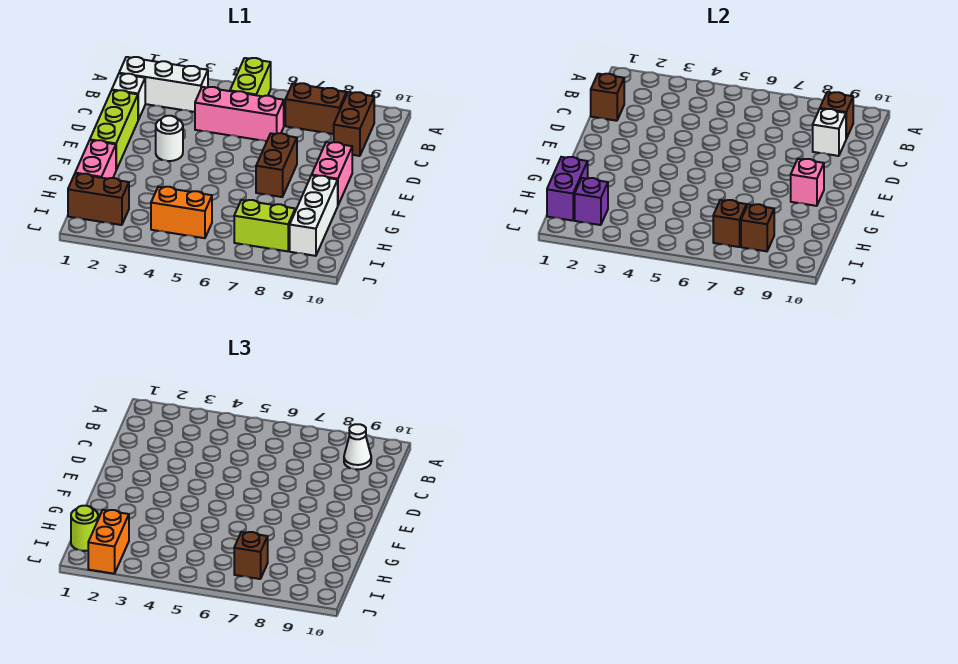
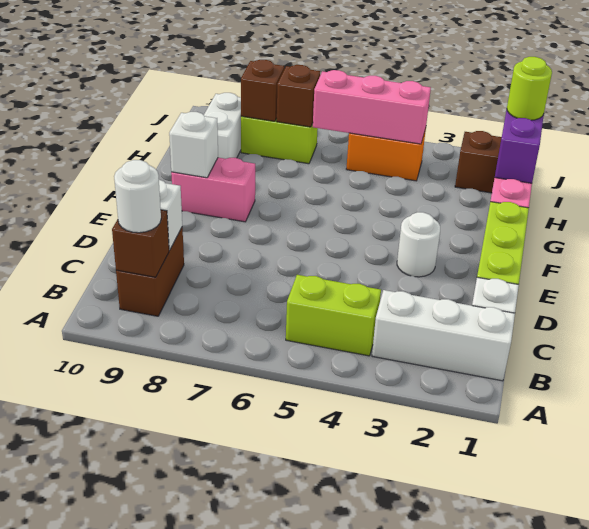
lime 1x2 brick [230,58,271,96] -> lime 1x2 brick turned to [286,275,381,356]
brown 1x2 brick [285,83,347,134] -> none
white 1x1 cone [344,424,371,470] -> white 1x1 round brick [114,160,161,233]
brown 1x1 brick [591,74,624,121] -> none
pink 1x3 brick [195,87,284,141] -> pink 1x3 brick moved to [313,70,431,144]
brown 1x2 brick [256,133,297,197] -> none
pink 1x2 brick [312,142,352,205] -> pink 1x2 brick turned to [171,158,255,222]
pink 1x1 brick [791,159,824,206] -> white 1x1 brick [169,112,218,178]
white 1x3 brick [290,175,338,256] -> white 1x2 brick [204,93,241,159]
purple 1x1 brick [575,178,608,225] -> none
orange 1x2 brick [88,510,129,574] -> none
brown 1x1 brick [234,532,268,579] -> none

